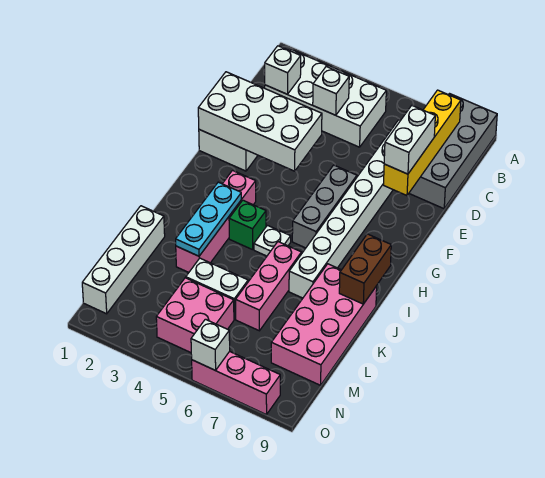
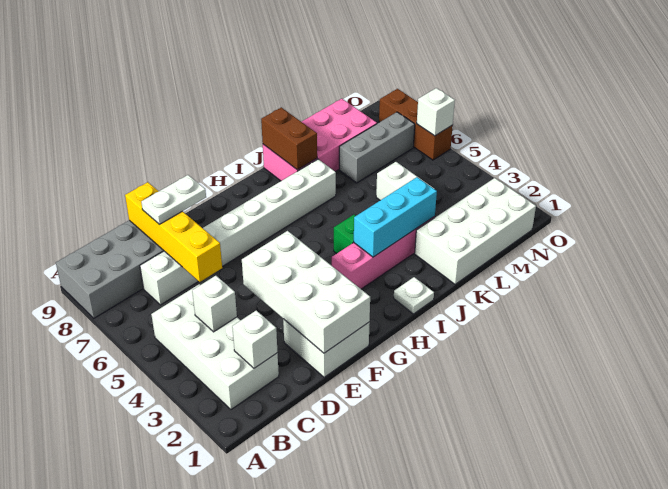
yellow 1x4 brick [383,90,461,196] -> yellow 1x4 brick turned to [125,182,222,282]
white 1x2 brick [384,106,435,174] -> white 1x2 plate [141,175,206,225]
grey 1x3 brick [292,165,357,248] -> grey 1x3 brick moved to [339,112,415,183]
cyan 1x3 plate [176,182,241,256] -> cyan 1x3 brick [354,177,437,257]
white 1x1 plate [254,225,291,256] -> white 1x1 plate moved to [394,277,434,314]
brown 1x2 brick [339,234,391,304] -> brown 1x2 brick turned to [261,107,317,170]
pink 1x3 brick [236,242,301,331] -> none
white 1x4 brick [82,206,165,314] -> white 2x4 brick [415,178,536,284]
pink 2x2 brick [156,278,234,353] -> none
pink 1x3 brick [192,351,280,415] -> brown 1x3 brick [379,89,453,160]

